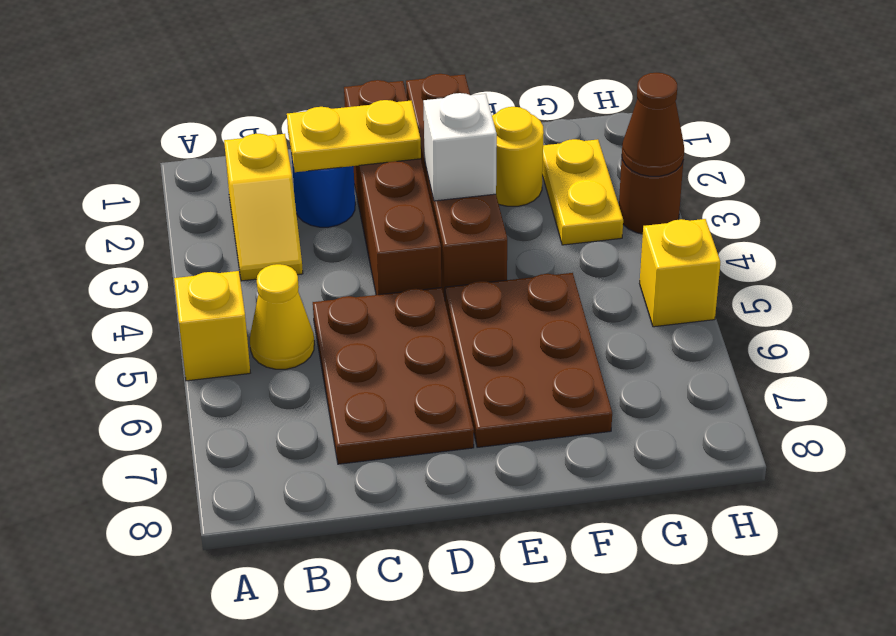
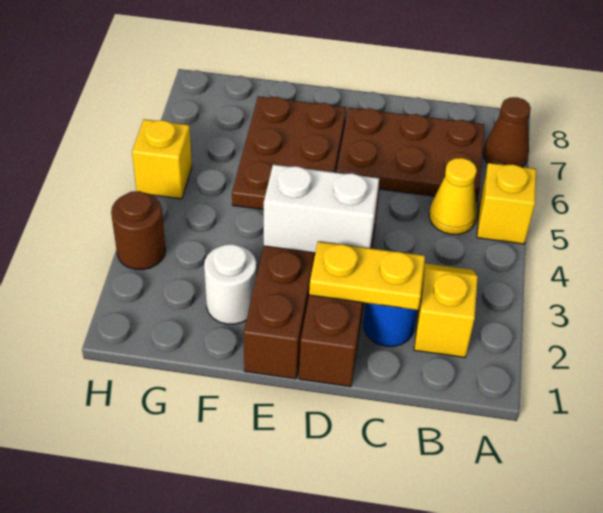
brown 2x3 plate [313,288,474,464] -> brown 2x3 plate turned to [336,108,484,202]
white 1x1 brick [423,93,497,201] -> white 1x2 brick [264,165,379,253]
yellow 1x1 round brick [492,107,544,206] -> white 1x1 round brick [204,244,256,324]
yellow 1x2 plate [542,139,623,245] -> none
brown 1x1 cone [622,73,684,176] -> brown 1x1 cone moved to [483,97,531,167]

